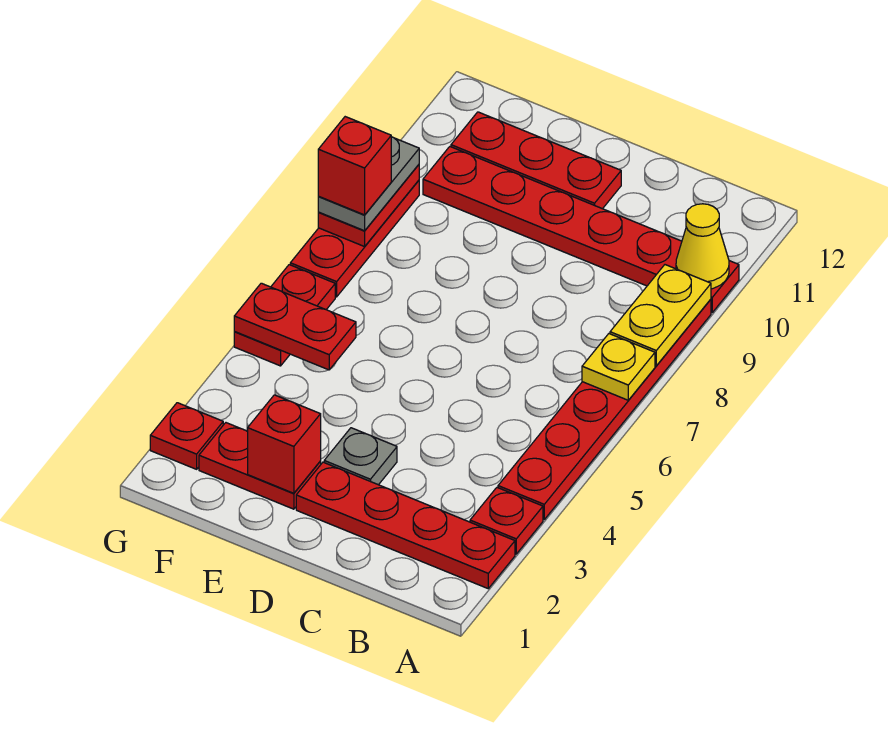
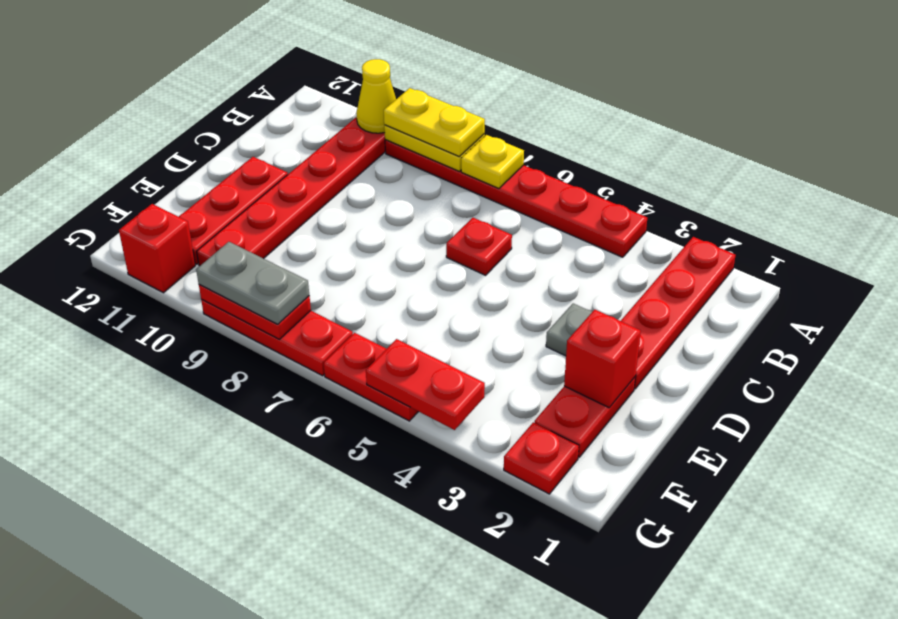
red 1x1 plate [470,488,543,554] -> red 1x1 plate moved to [446,218,512,275]
none -> yellow 1x2 plate [384,88,485,157]
red 1x2 plate [234,283,356,370] -> red 1x2 plate turned to [366,339,485,430]
red 1x1 brick [318,117,391,215] -> red 1x1 brick moved to [119,204,195,293]

